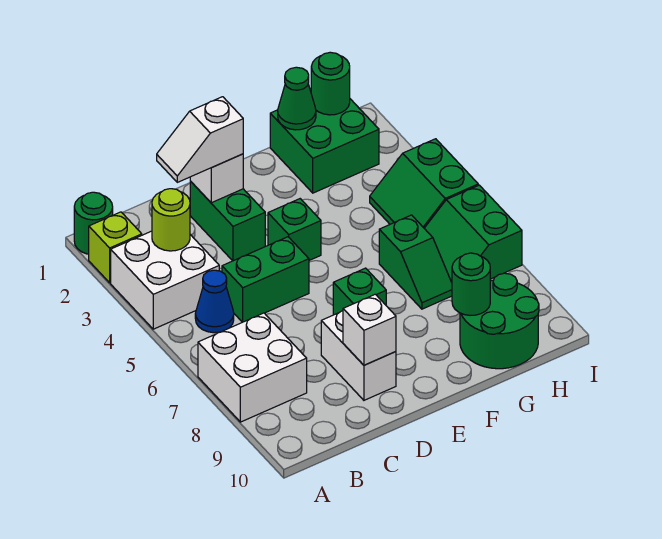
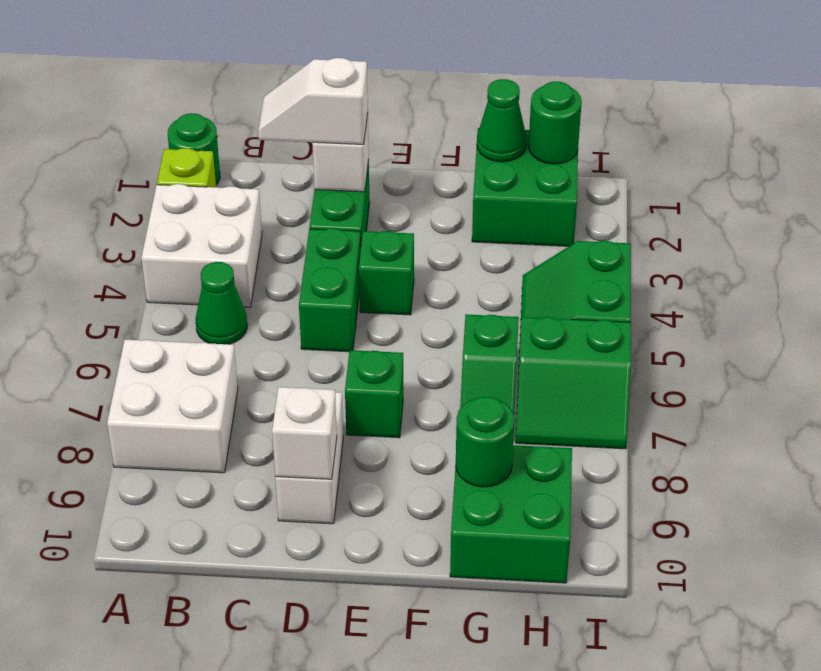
lime 1x1 round brick [152,189,190,251] -> none
blue 1x1 cone [195,270,234,333] -> green 1x1 cone [196,262,247,344]
green 1x2 brick [222,237,309,322] -> green 1x2 brick turned to [299,228,361,352]
green 2x2 round brick [460,273,539,369] -> green 2x2 brick [450,445,572,583]
green 2x2 slope [424,185,522,282] -> green 2x2 slope turned to [516,317,631,449]

